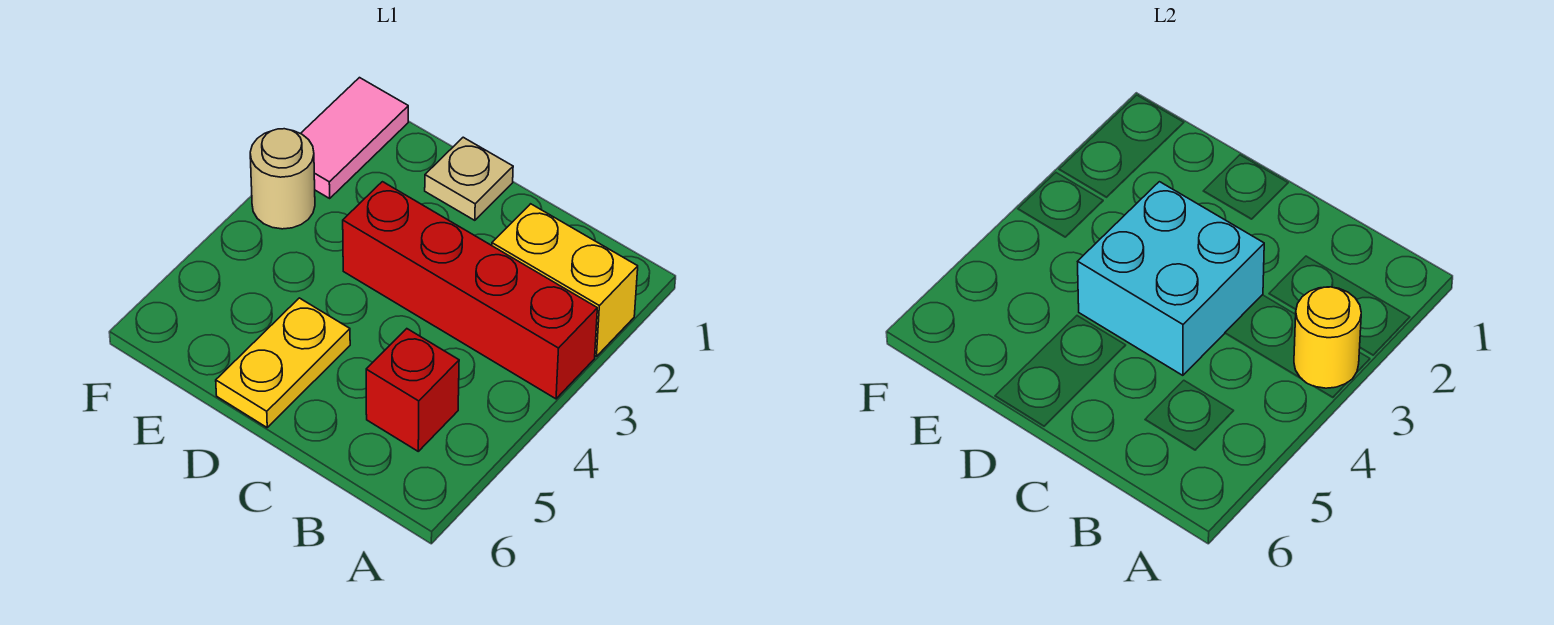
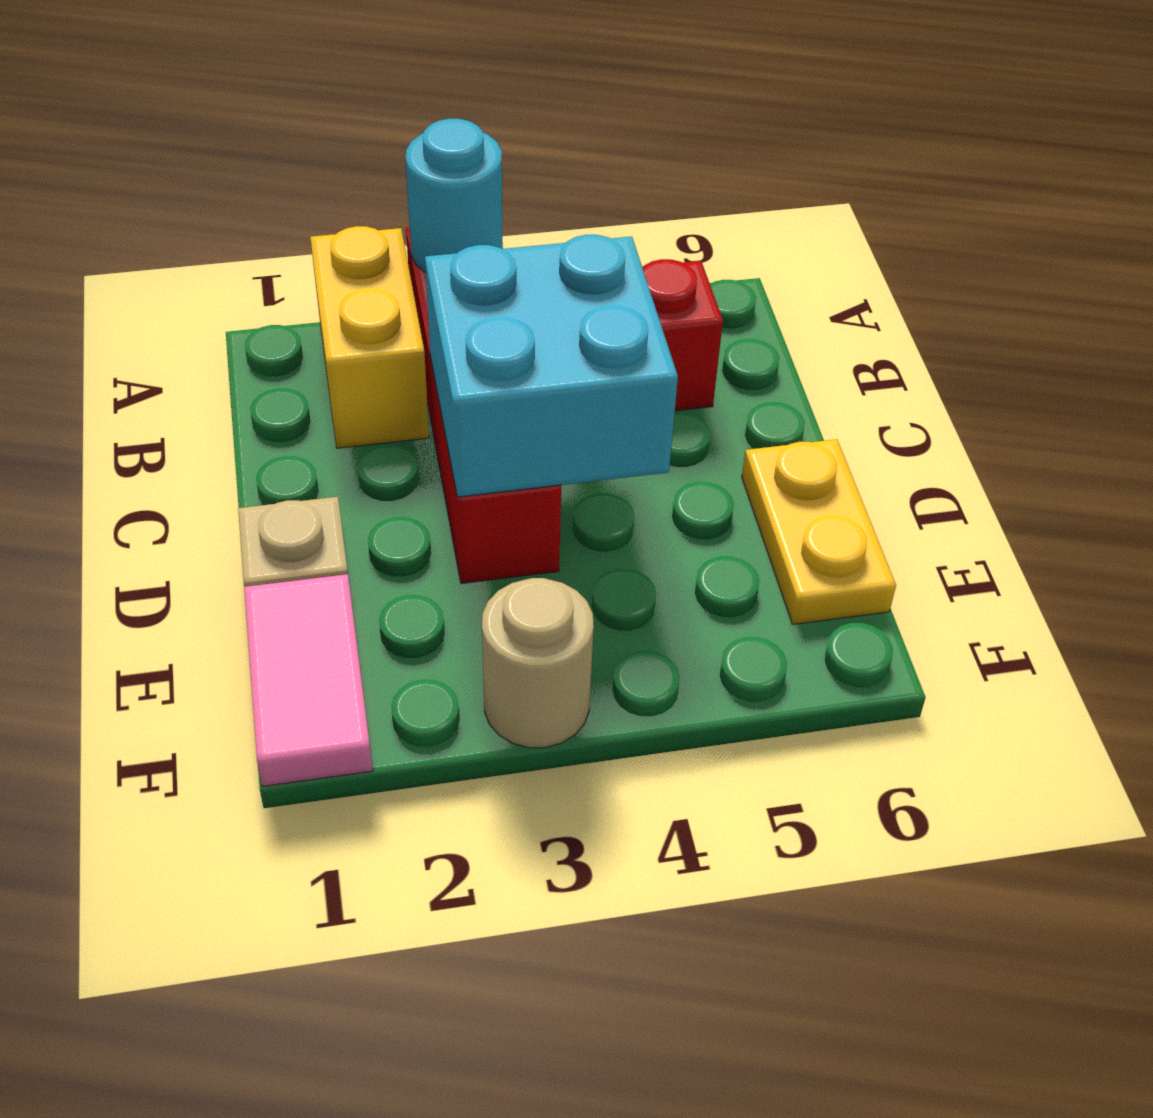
yellow 1x1 round brick [1294,287,1361,388] -> cyan 1x1 round brick [406,119,503,272]
yellow 1x2 plate [216,298,350,427] -> yellow 1x2 plate turned to [742,439,896,624]
pink 1x2 tile [301,78,408,198] -> pink 1x2 tile turned to [244,574,373,786]

